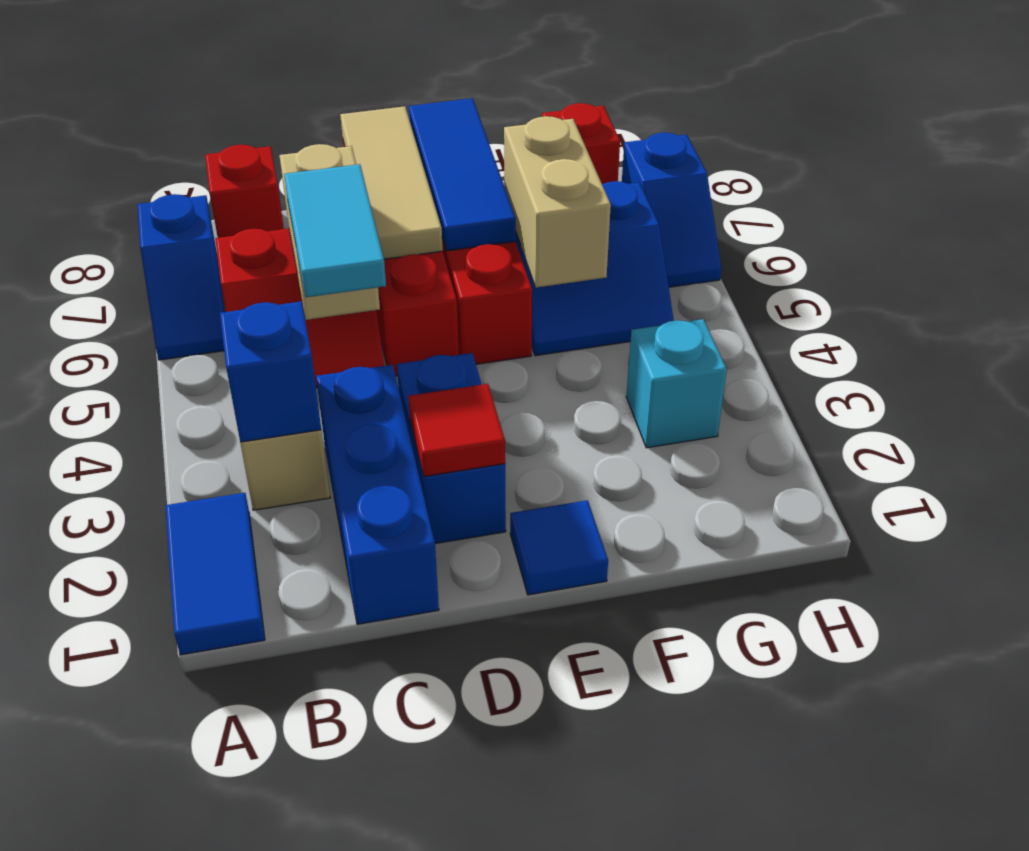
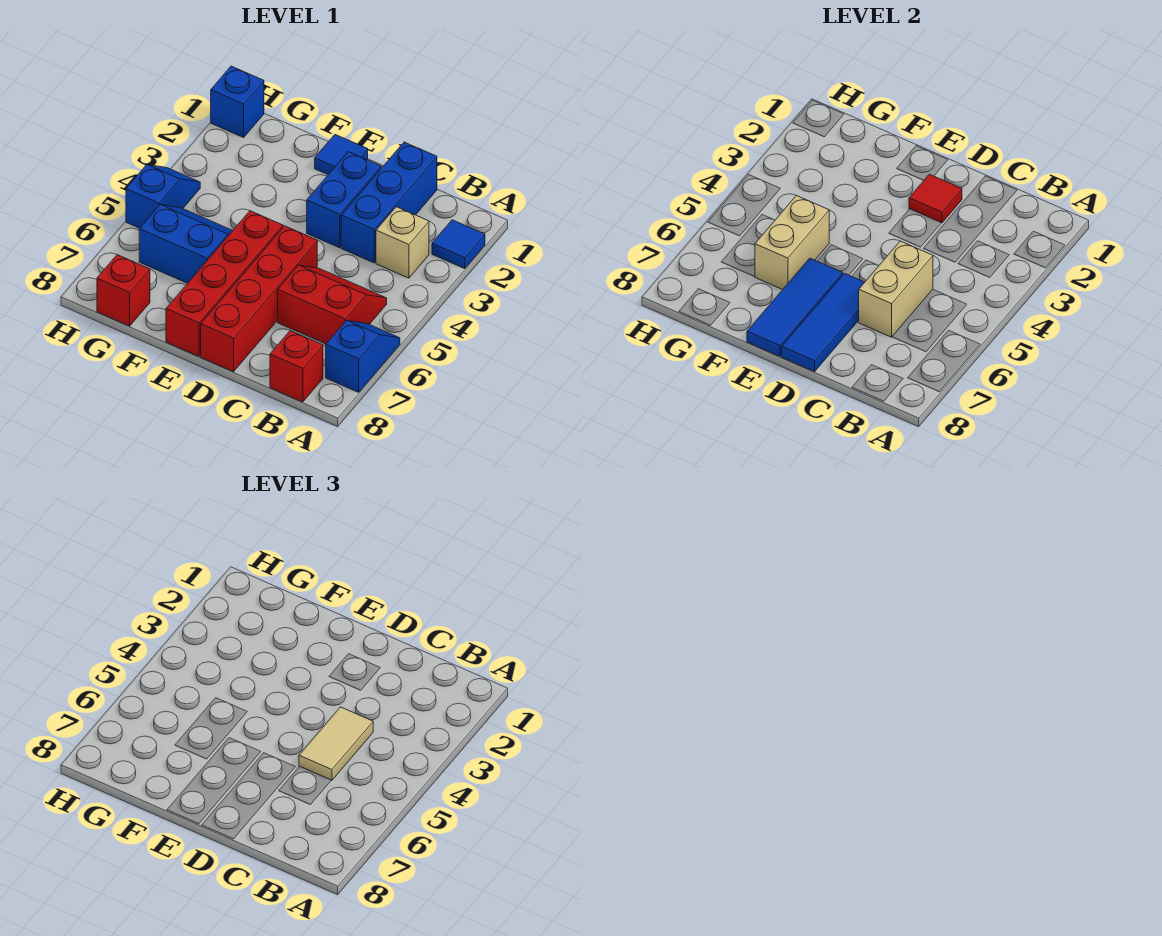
blue 1x2 tile [165,493,265,655] -> blue 1x1 tile [432,220,485,268]
blue 1x1 brick [220,301,321,442] -> blue 1x1 brick moved to [211,66,264,137]
cyan 1x2 tile [284,164,386,297] -> tan 1x2 tile [299,707,373,781]
tan 1x3 tile [340,106,443,259] -> blue 1x3 tile [782,273,865,372]
cyan 1x1 brick [626,319,727,448] -> none
blue 1x2 slope [622,133,721,287] -> blue 1x2 slope moved to [126,165,200,228]

